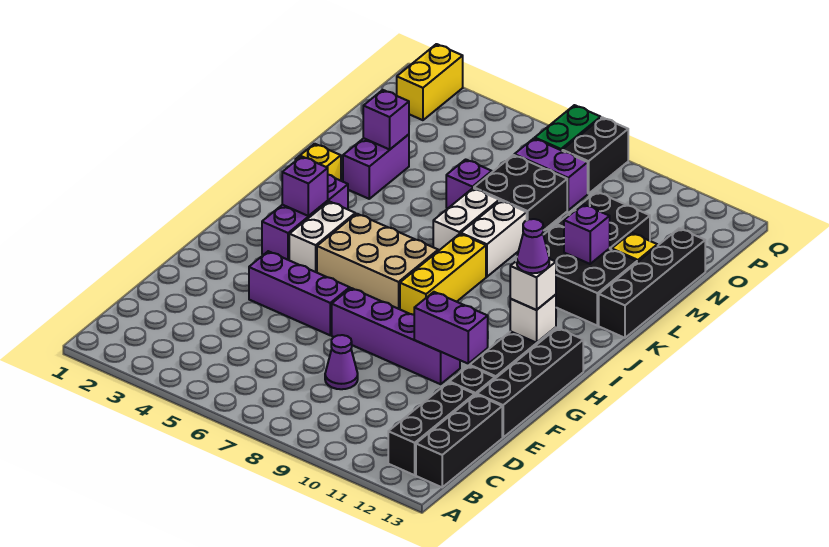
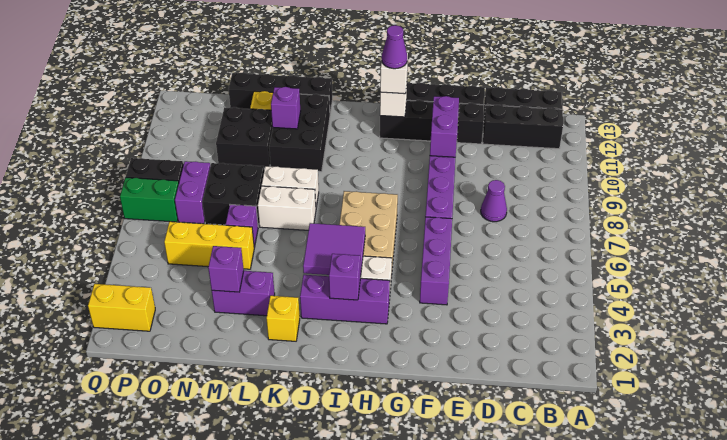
yellow 1x3 brick [400,234,486,315] -> yellow 1x3 brick moved to [164,222,254,269]
none -> purple 2x2 tile [303,223,365,277]

